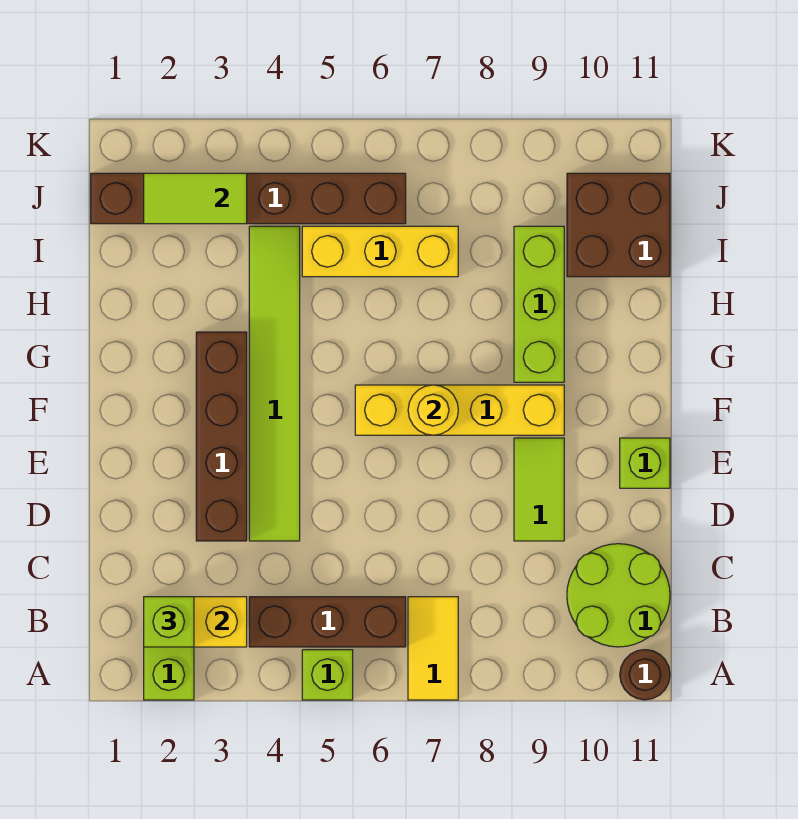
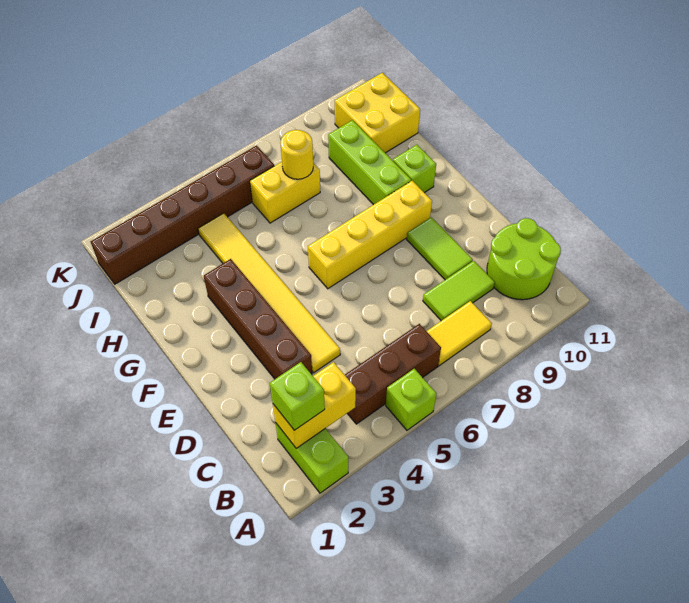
yellow 1x2 tile [408,597,458,700] -> yellow 1x2 tile turned to [427,301,492,366]
brown 1x1 round brick [620,650,670,700] -> none
lime 1x6 tile [249,226,300,541] -> yellow 1x6 tile [198,213,340,373]
lime 1x1 brick [620,438,670,488] -> lime 1x1 brick moved to [393,145,436,193]
yellow 1x1 round brick [408,385,458,435] -> yellow 1x1 round brick moved to [280,130,313,179]
yellow 1x3 brick [302,226,458,277] -> yellow 1x2 brick [250,162,320,223]
brown 2x2 brick [567,173,670,277] -> yellow 2x2 brick [335,73,420,153]
lime 1x2 tile [144,173,247,224] -> lime 1x2 tile moved to [423,261,495,321]

